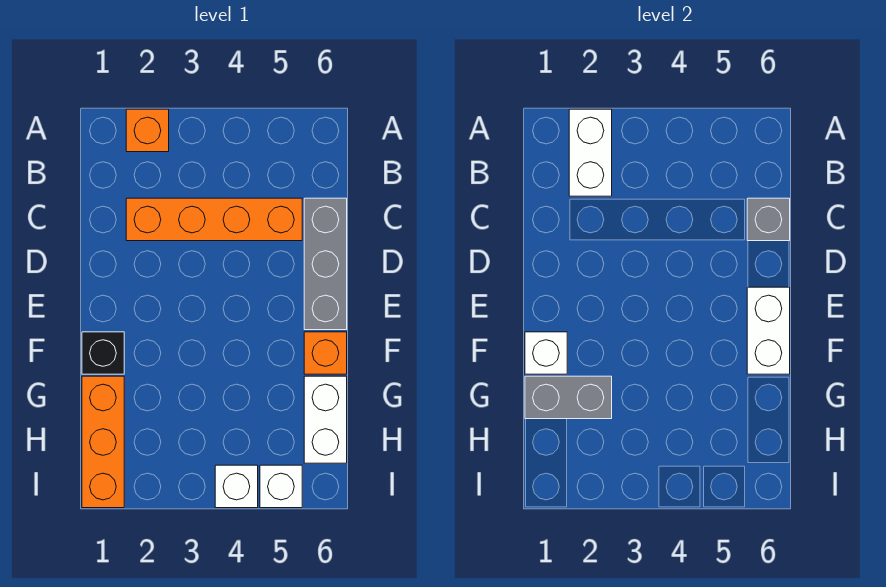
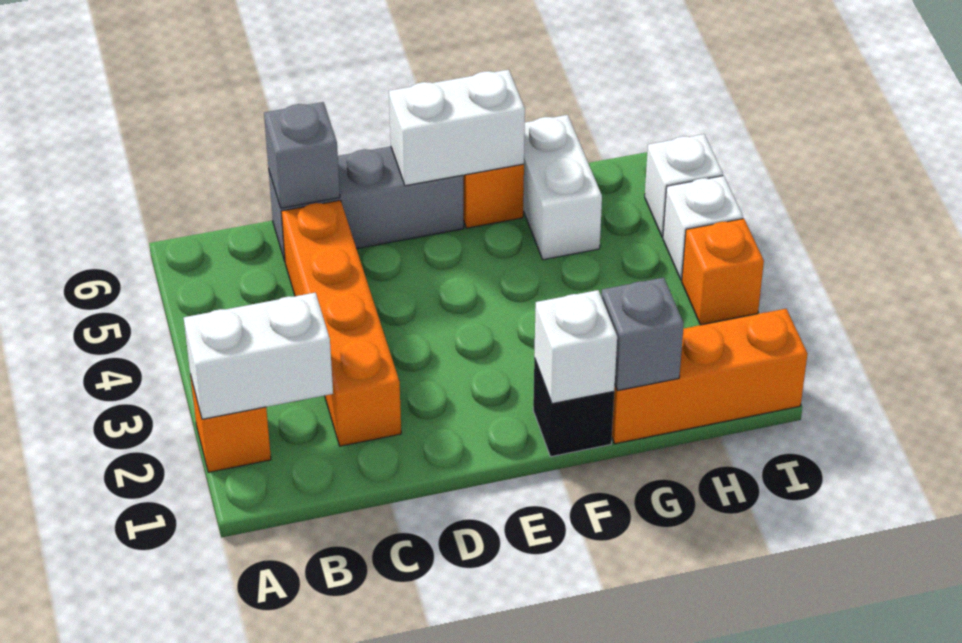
grey 1x2 brick [525,376,612,419] -> grey 1x1 brick [601,278,684,391]
white 1x2 brick [304,376,347,463] -> white 1x2 brick turned to [523,115,602,260]
none -> orange 1x1 brick [682,219,764,325]

